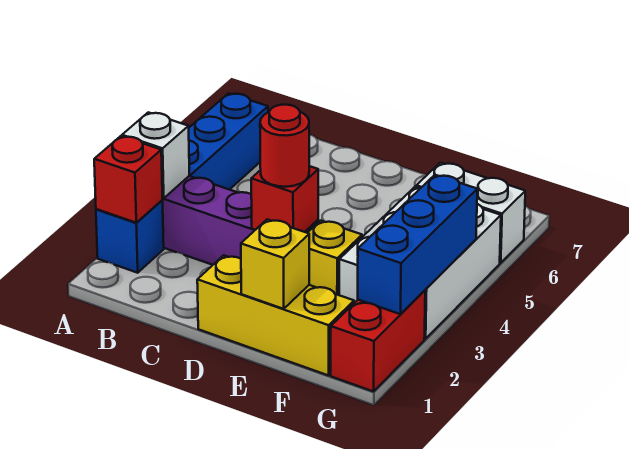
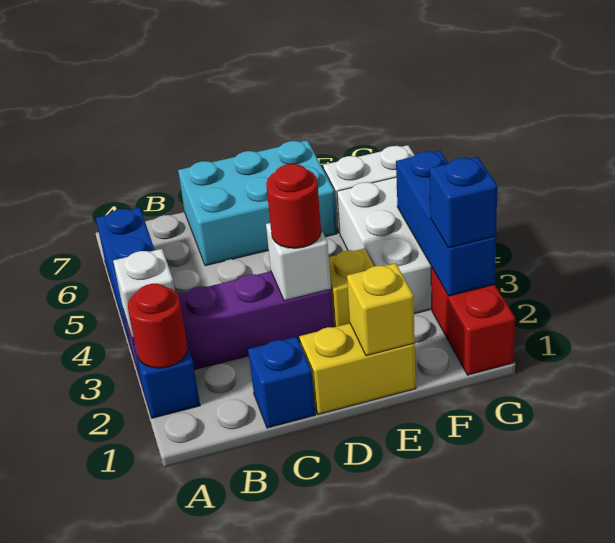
red 1x1 brick [94,136,162,223] -> red 1x1 round brick [128,284,188,368]
none -> blue 1x1 brick [248,337,315,428]
none -> cyan 2x3 brick [178,140,337,266]
yellow 1x3 brick [197,255,354,375] -> yellow 1x2 brick [299,323,416,415]
red 1x1 brick [251,166,318,232] -> white 1x1 brick [266,223,331,301]
none -> blue 1x1 brick [430,157,497,248]

